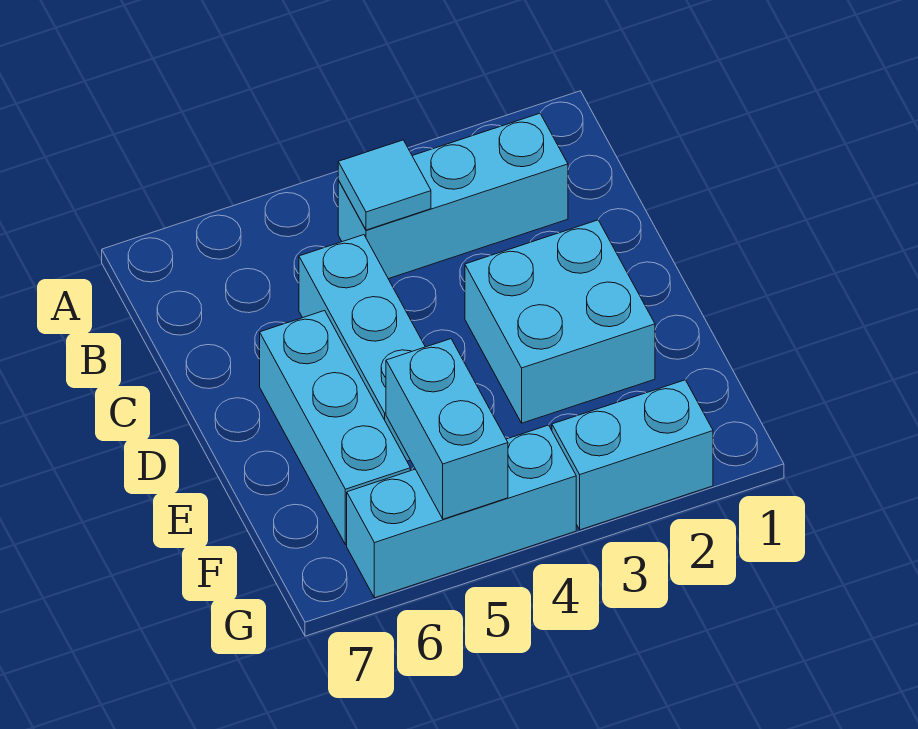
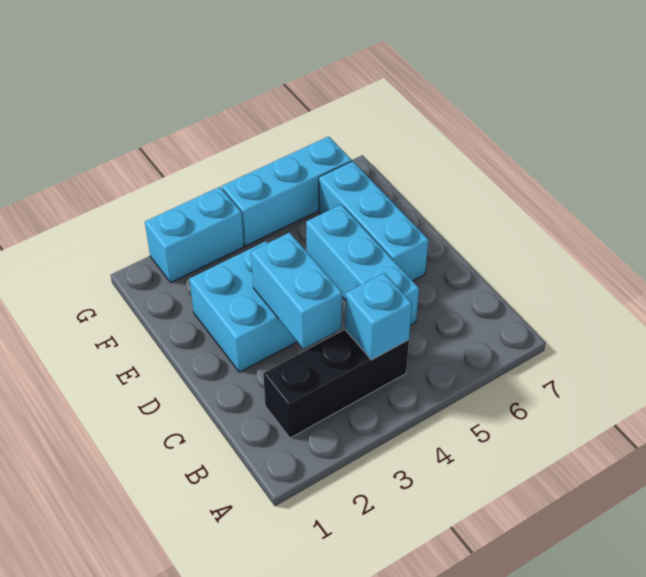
cyan 1x3 brick [338,114,568,279] -> black 1x3 brick [263,330,409,438]
cyan 1x1 tile [338,140,431,230] -> cyan 1x1 brick [345,273,412,360]
cyan 1x2 brick [386,339,508,519] -> cyan 1x2 brick moved to [251,232,342,349]

